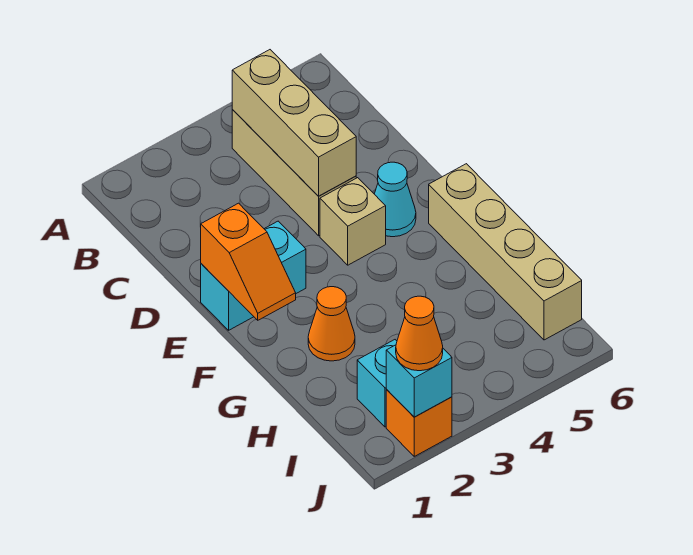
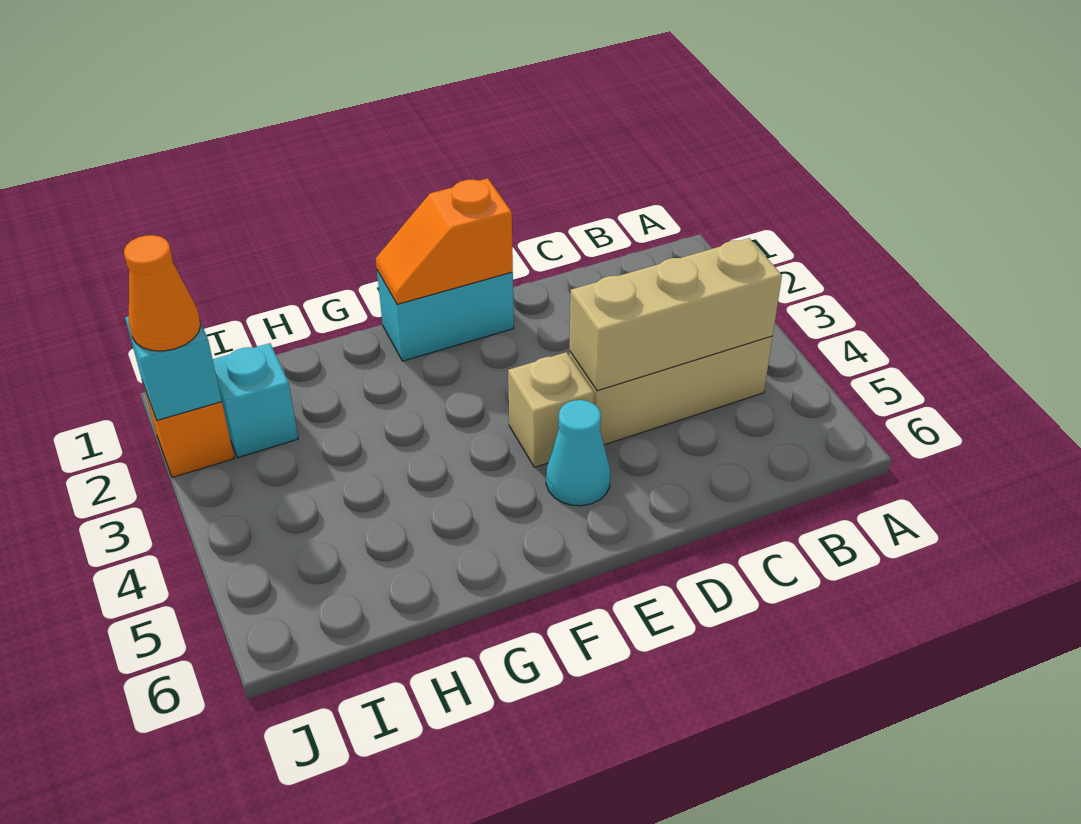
cyan 1x2 brick [201,221,306,330] -> cyan 1x2 brick turned to [377,270,514,361]
tan 1x4 brick [429,164,582,340] -> none
orange 1x1 cone [308,287,355,361] -> none

